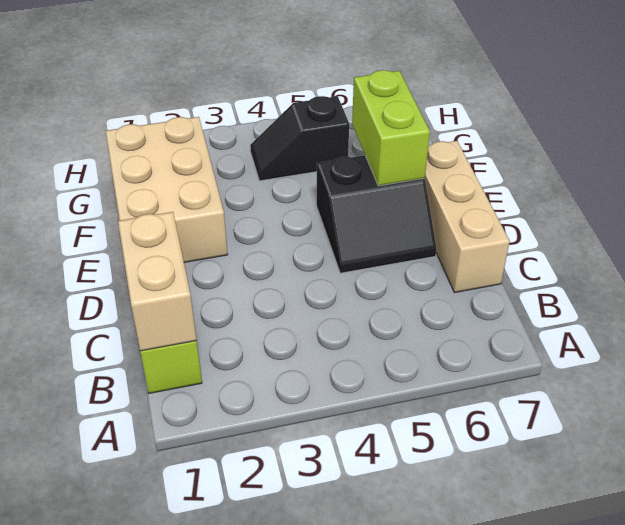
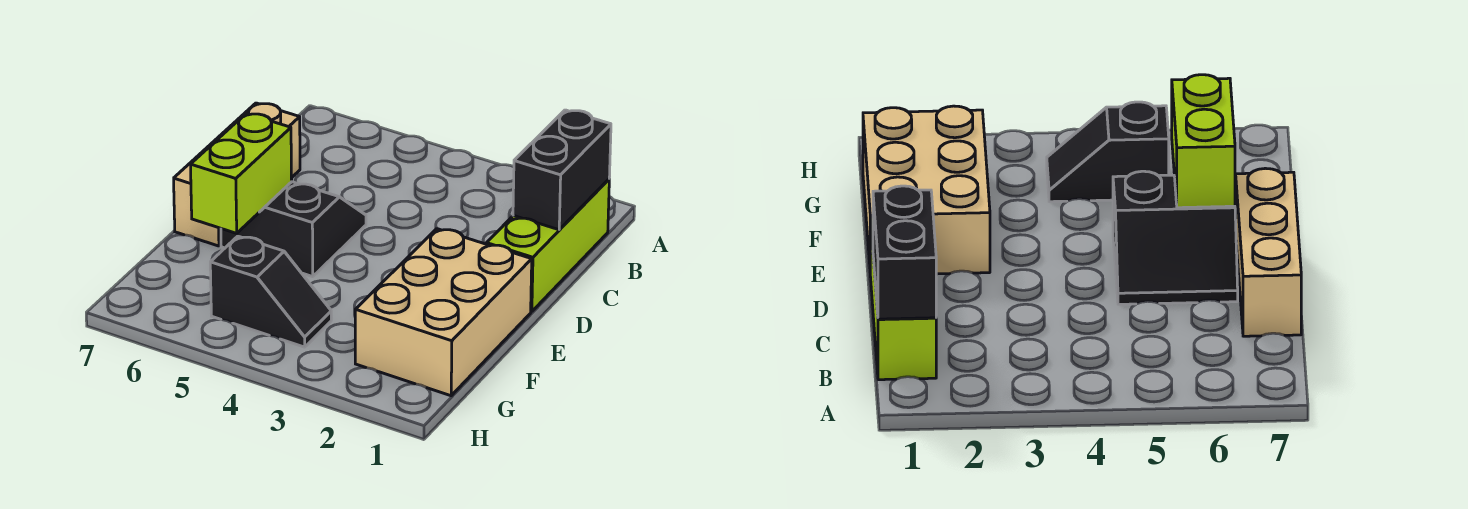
tan 1x2 brick [118,212,197,351] -> black 1x2 brick [513,110,611,230]

